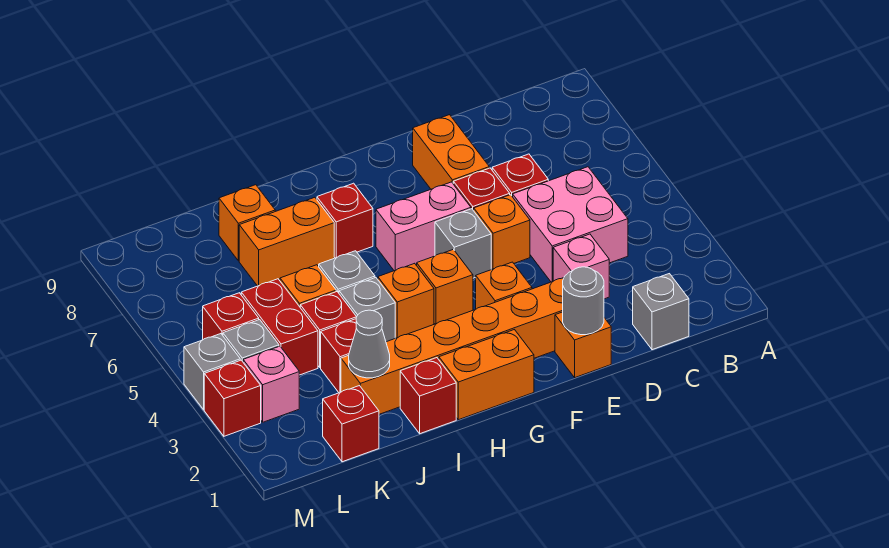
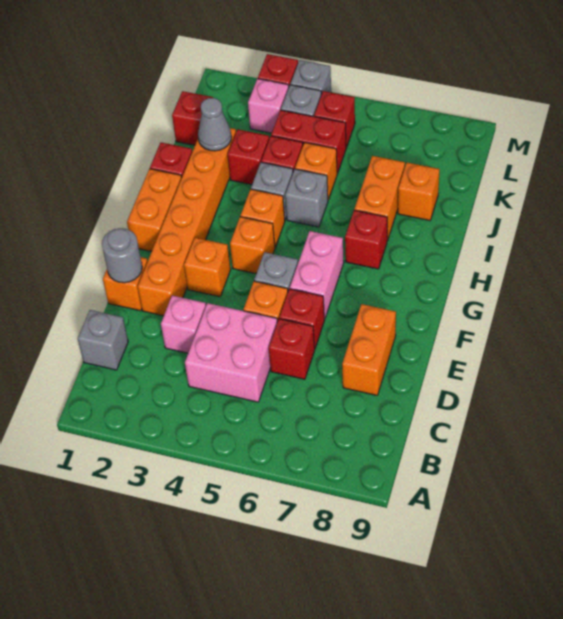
orange 1x2 brick [413,115,489,189] -> orange 1x2 brick turned to [342,304,396,395]

